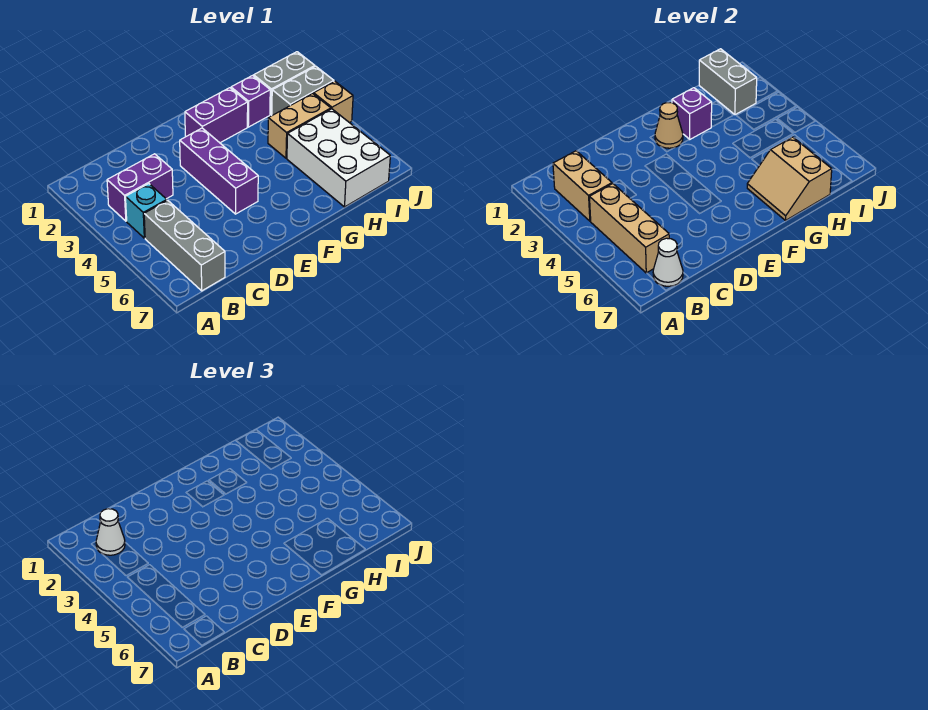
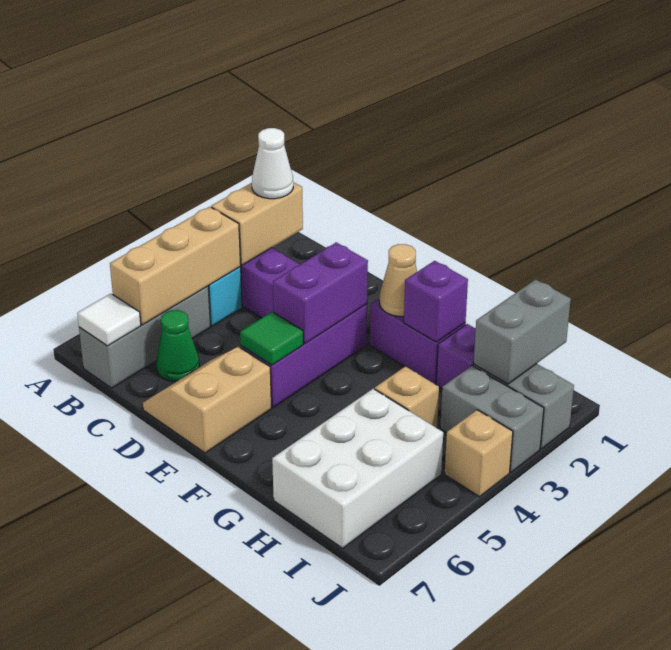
white 1x1 cone [653,238,683,286] -> white 1x1 tile [77,294,141,346]
none -> green 1x1 cone [156,310,199,382]
none -> purple 1x2 brick [273,242,368,344]
none -> green 1x1 tile [240,312,304,365]
tan 2x2 slope [747,137,832,220] -> tan 2x2 slope moved to [143,347,272,453]
tan 1x2 brick [268,94,331,158] -> tan 1x1 brick [375,366,439,428]

